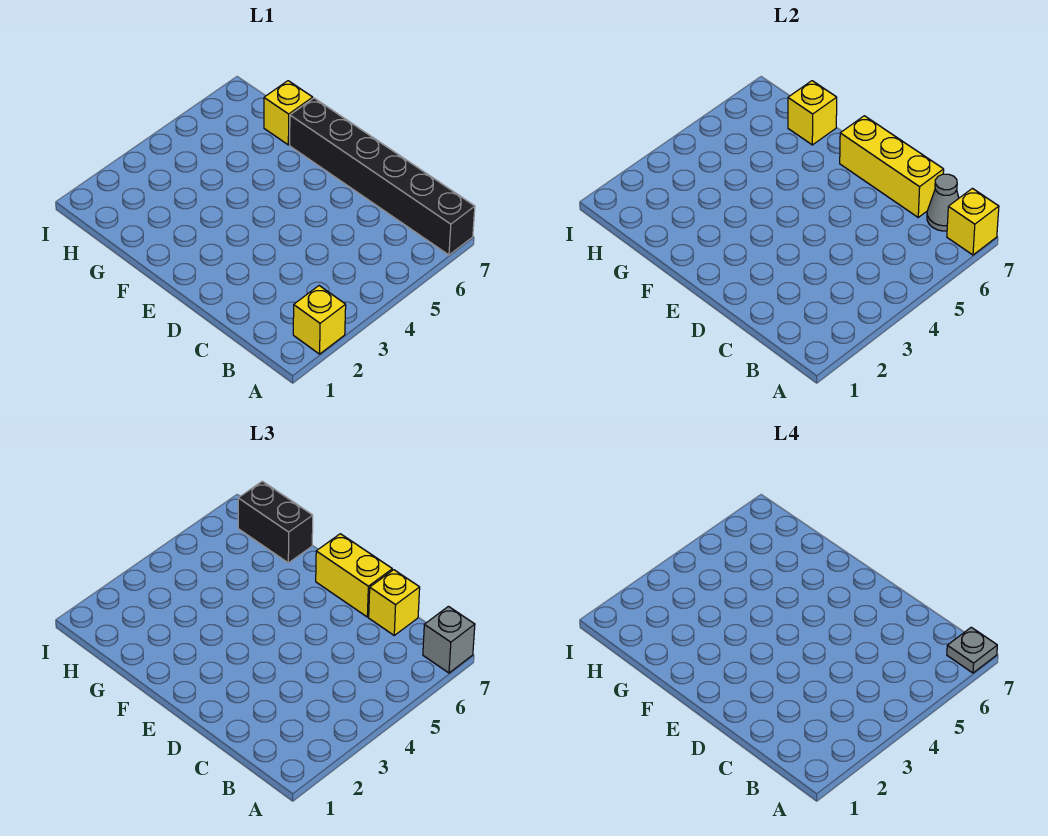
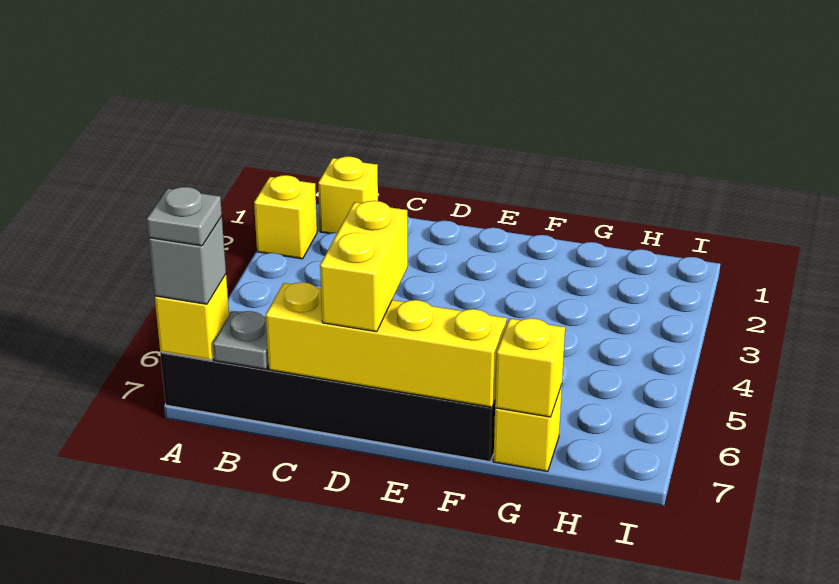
grey 1x1 cone [927,174,959,231] -> grey 1x1 plate [213,311,269,369]
yellow 1x3 brick [840,116,944,217] -> yellow 1x4 brick [266,282,507,407]
yellow 1x1 brick [369,570,420,635] -> yellow 1x1 brick moved to [318,157,378,234]
yellow 1x2 brick [316,534,392,617] -> yellow 1x2 brick turned to [320,201,408,332]
black 1x2 brick [238,481,313,563] -> none

